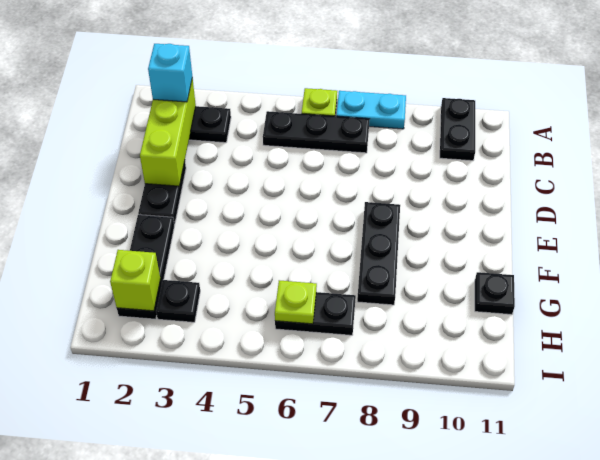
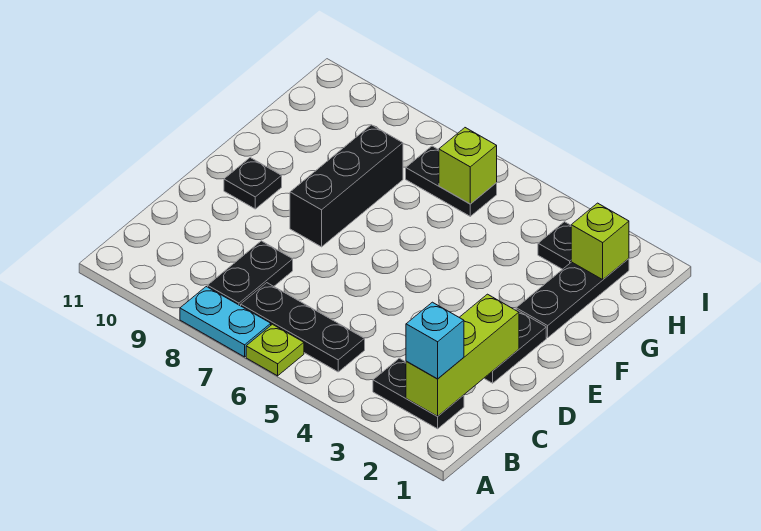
black 1x2 plate [440,98,475,161] -> black 1x2 plate moved to [208,241,293,306]
black 1x3 plate [357,202,400,305] -> black 1x3 brick [290,125,403,247]
black 1x1 plate [475,272,515,315] -> black 1x1 plate moved to [224,158,282,209]
lime 1x1 plate [275,280,317,324] -> lime 1x1 brick [439,128,497,204]

